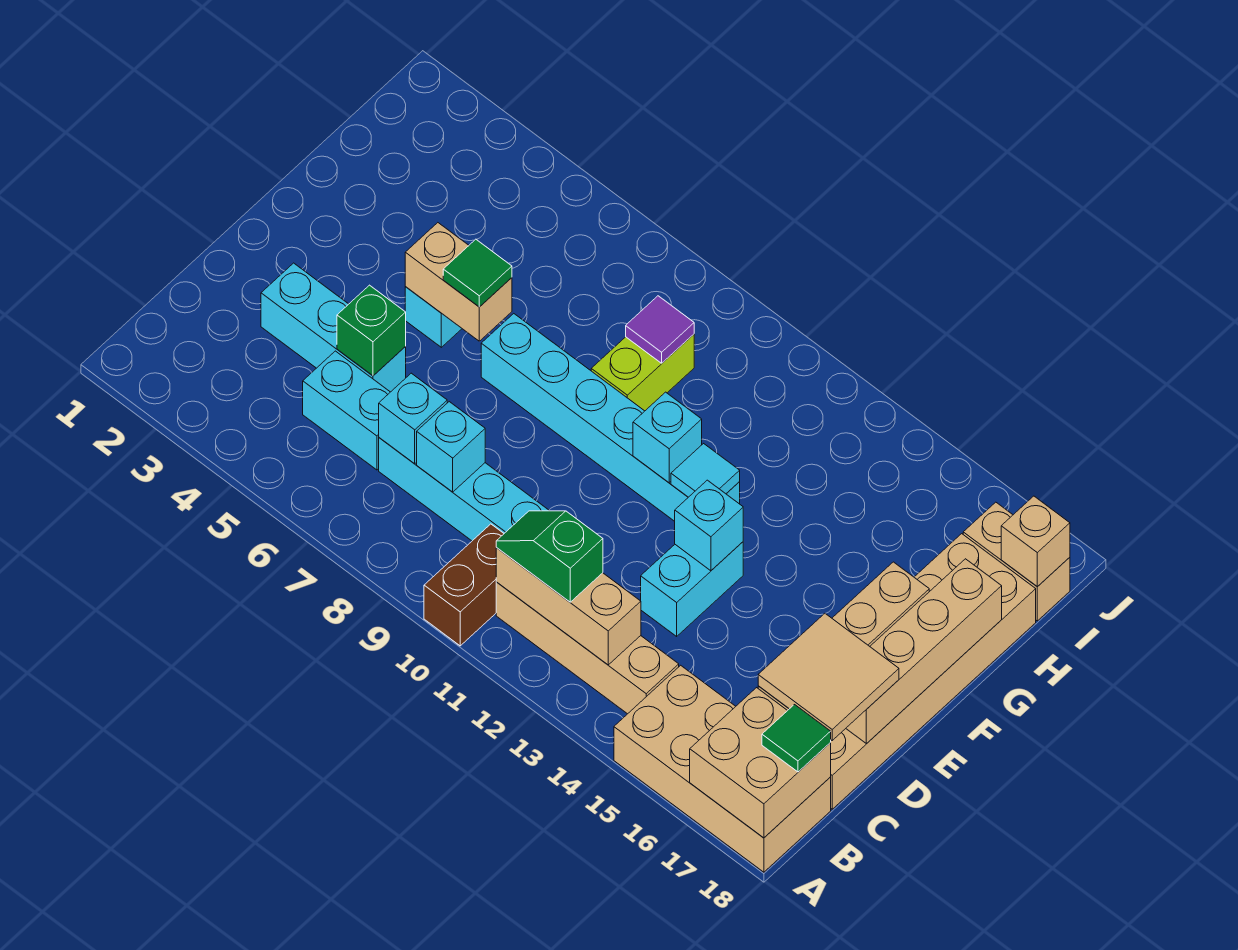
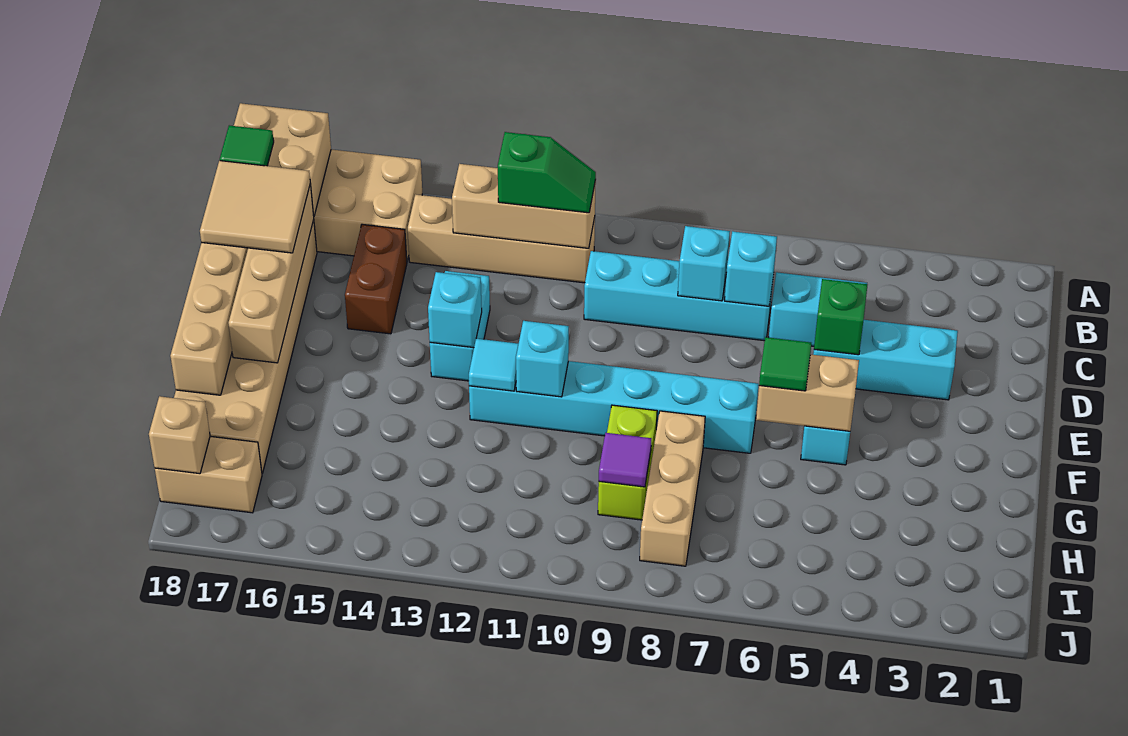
brown 1x2 brick [424,524,504,646] -> brown 1x2 brick moved to [345,224,407,334]
none -> tan 1x3 brick [640,411,705,566]

